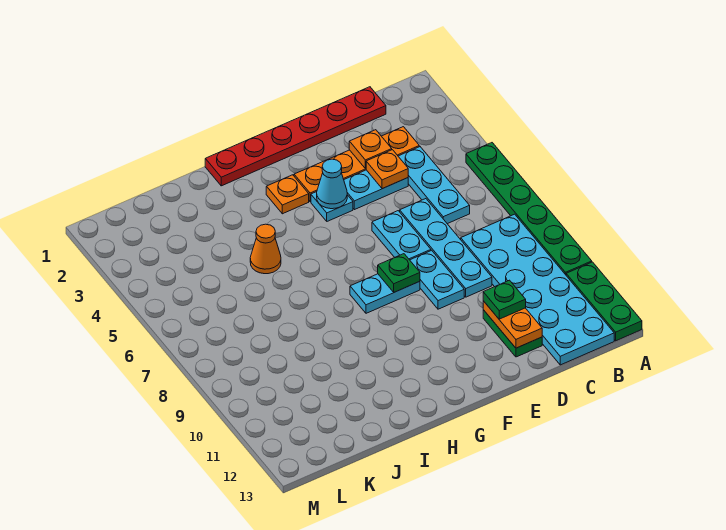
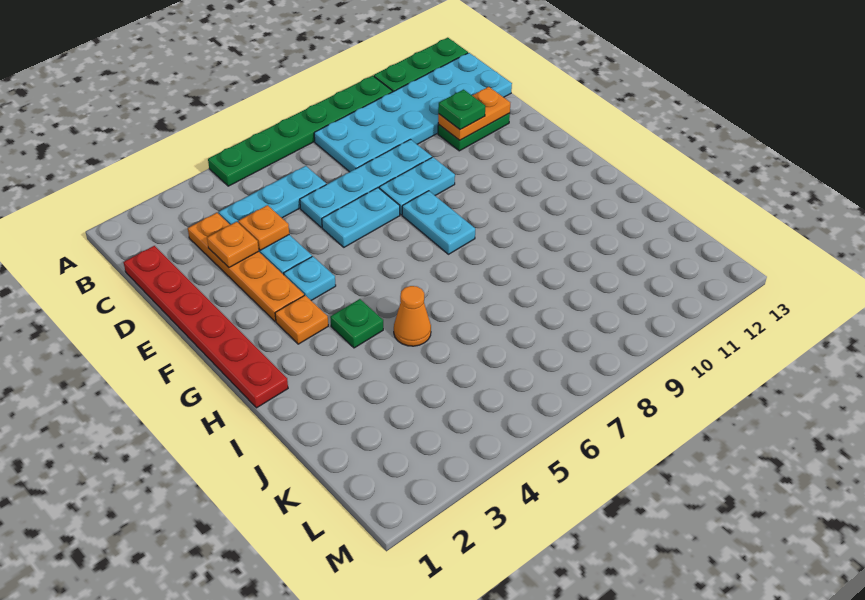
cyan 1x1 cone [317,159,347,209] -> none
green 1x1 plate [378,254,420,292] -> green 1x1 plate moved to [330,299,383,348]

